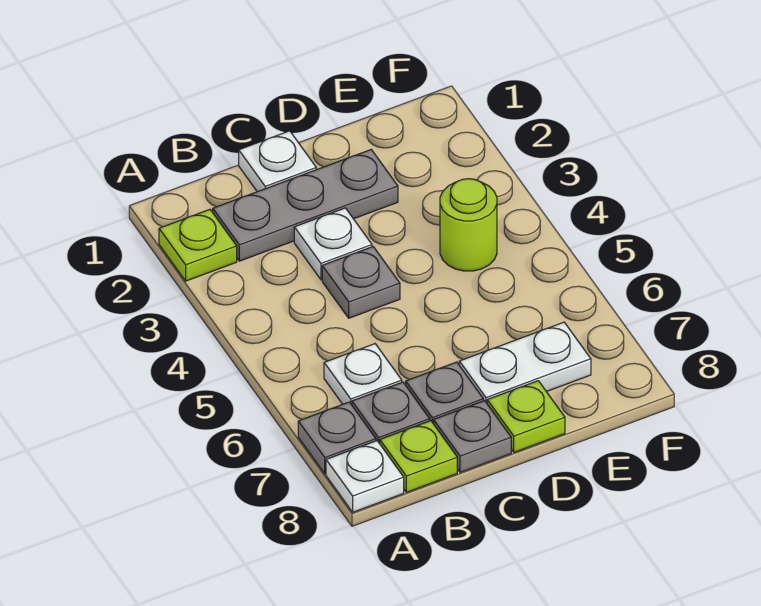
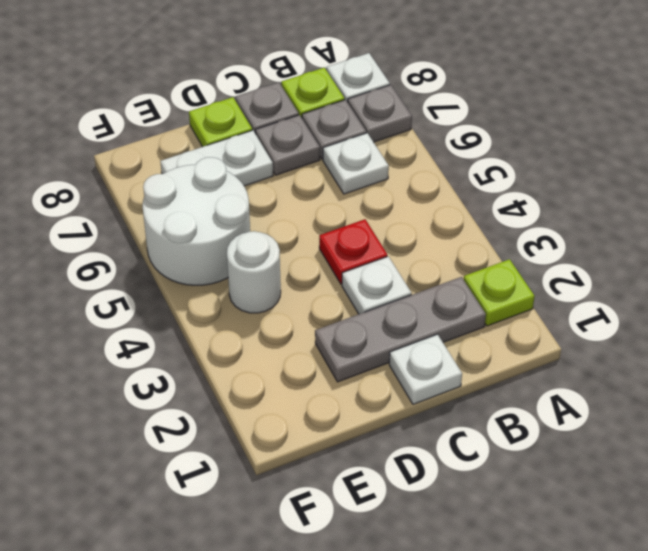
grey 1x1 plate [322,247,400,318] -> red 1x1 plate [319,219,387,284]
lime 1x1 round brick [440,179,497,271] -> white 1x1 round brick [227,231,281,313]
none -> white 2x2 round brick [143,157,250,285]

